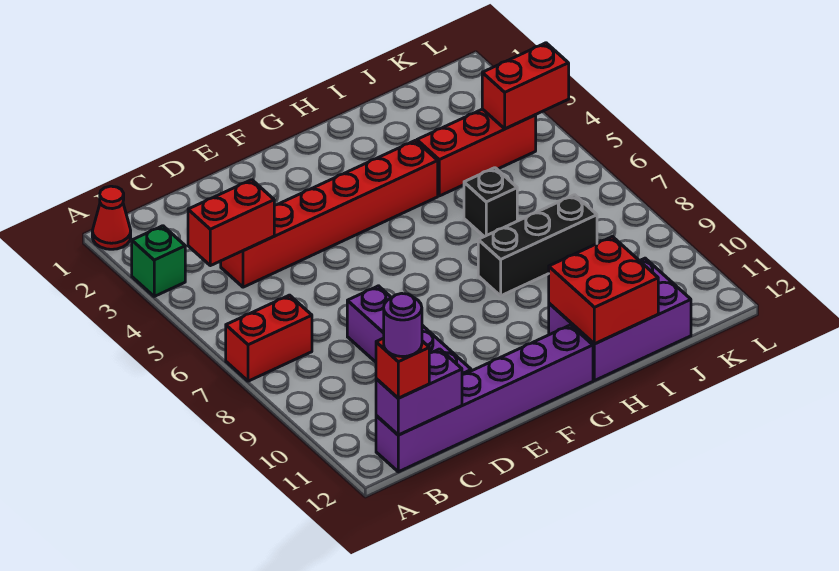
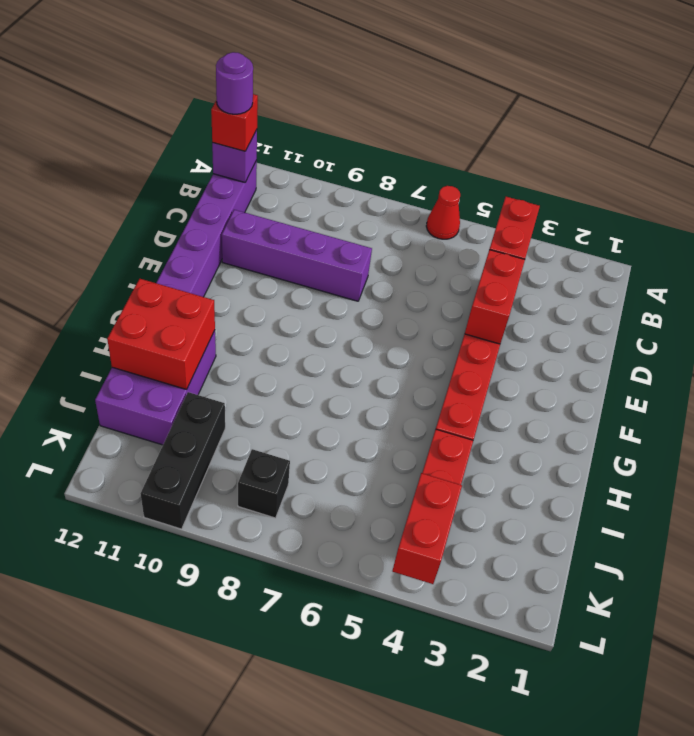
red 1x1 cone [92,186,131,249] -> red 1x1 cone moved to [426,186,460,239]
green 1x1 brick [132,226,185,296] -> none
red 1x2 brick [226,295,312,381] -> red 1x2 brick moved to [465,250,525,344]
purple 1x2 brick [376,349,462,435] -> purple 1x1 brick [212,130,257,182]
black 1x3 brick [478,195,597,296] -> black 1x3 brick moved to [141,392,225,529]
black 1x1 brick [464,168,517,237] -> black 1x1 brick moved to [238,449,290,518]

